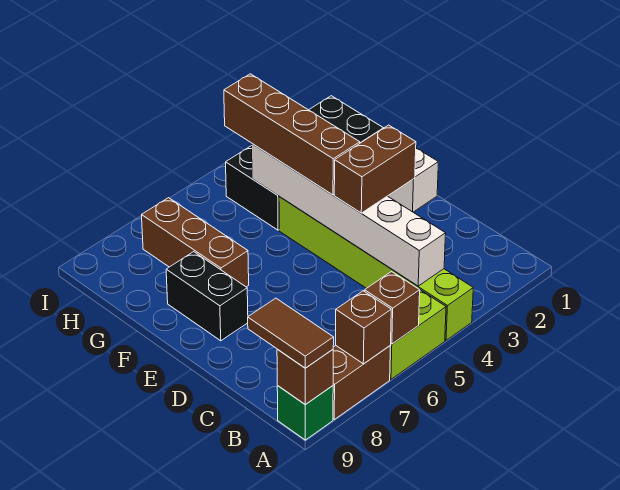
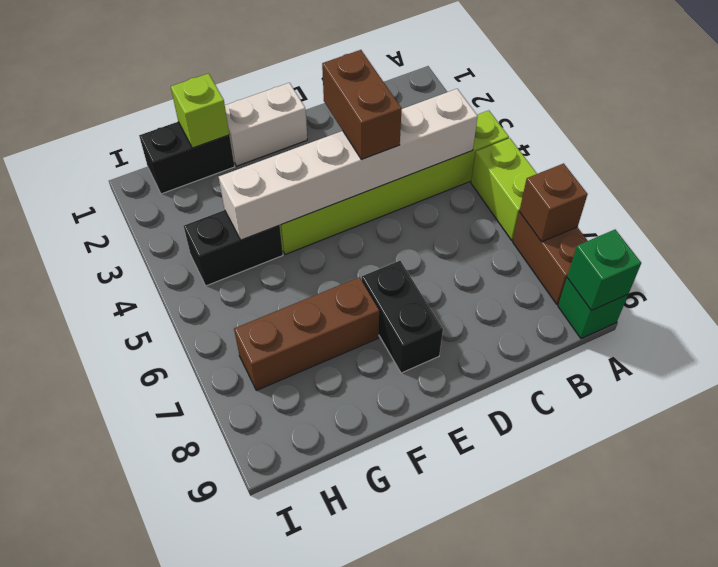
brown 1x1 brick [365,272,420,344] -> none
brown 1x1 brick [277,349,333,405] -> green 1x1 brick [567,230,641,311]
brown 1x2 tile [248,298,334,368] -> none
brown 1x4 brick [224,74,360,195] -> none
black 1x2 brick [166,252,248,341] -> black 1x2 brick turned to [362,261,443,373]
none -> lime 1x1 brick [171,73,229,148]

